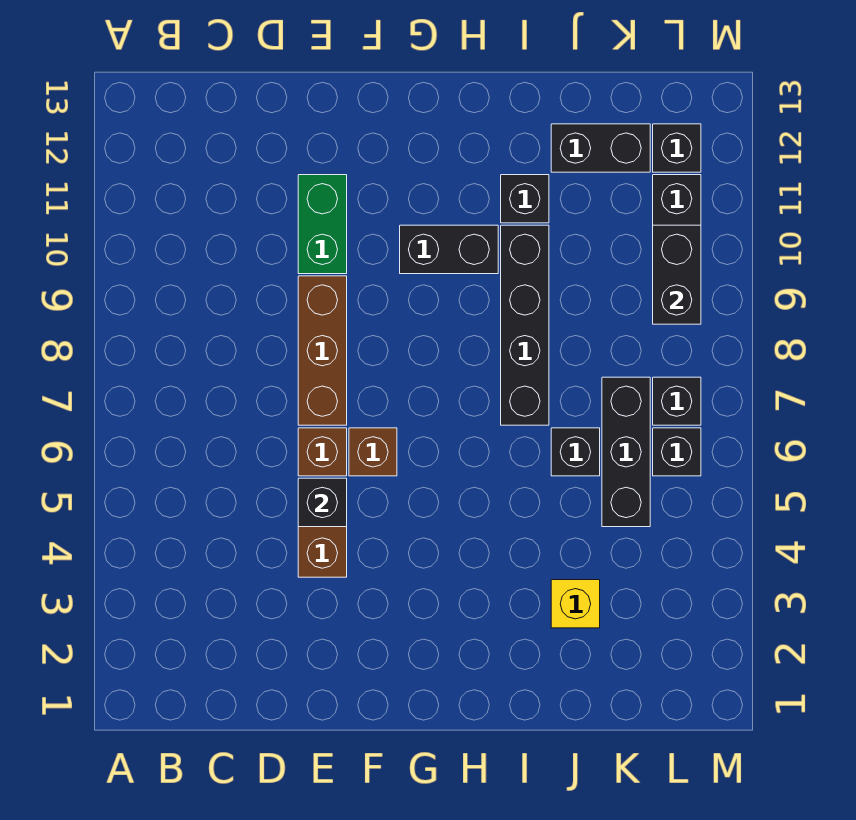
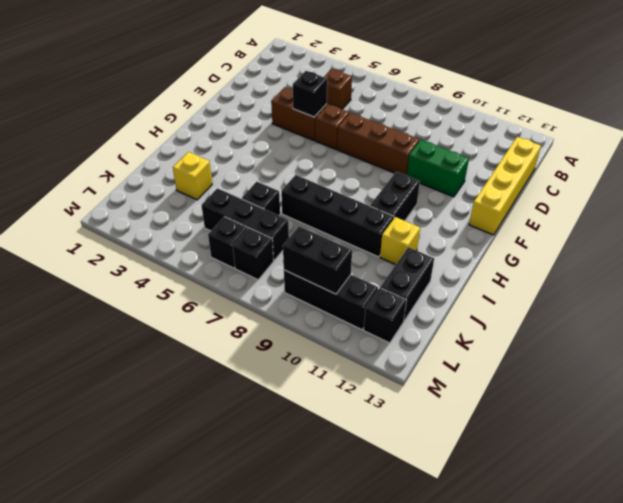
none -> yellow 1x4 brick [469,137,541,235]
brown 1x1 brick [349,428,397,476] -> brown 1x1 brick moved to [324,69,352,109]
black 1x1 brick [501,175,549,223] -> yellow 1x1 brick [380,217,420,265]

